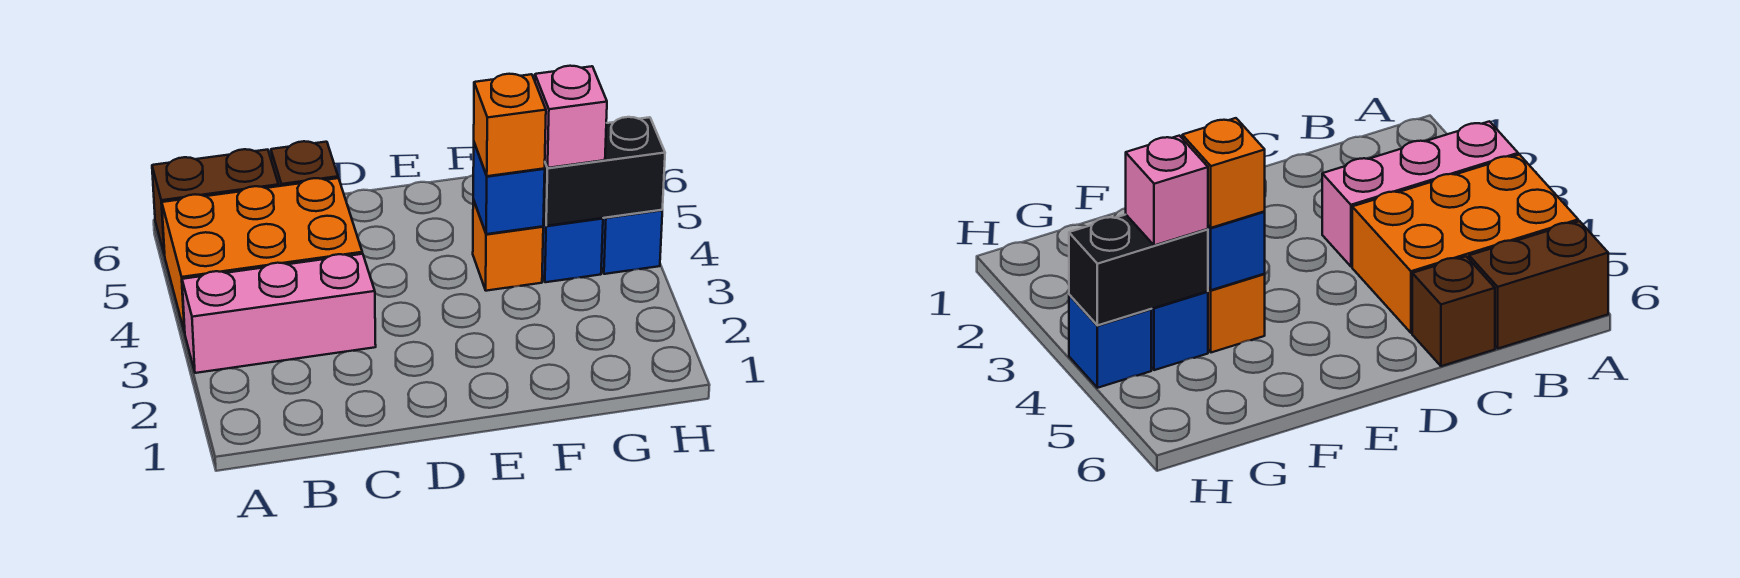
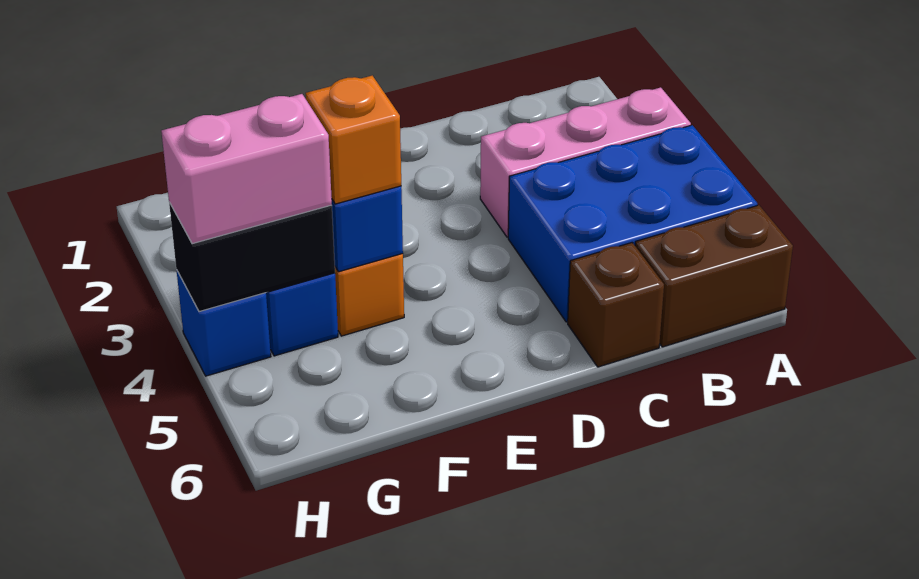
orange 2x3 brick [162,178,362,333] -> blue 2x3 brick [508,125,757,322]
pink 1x1 brick [535,66,607,168] -> pink 1x2 brick [161,94,332,244]

